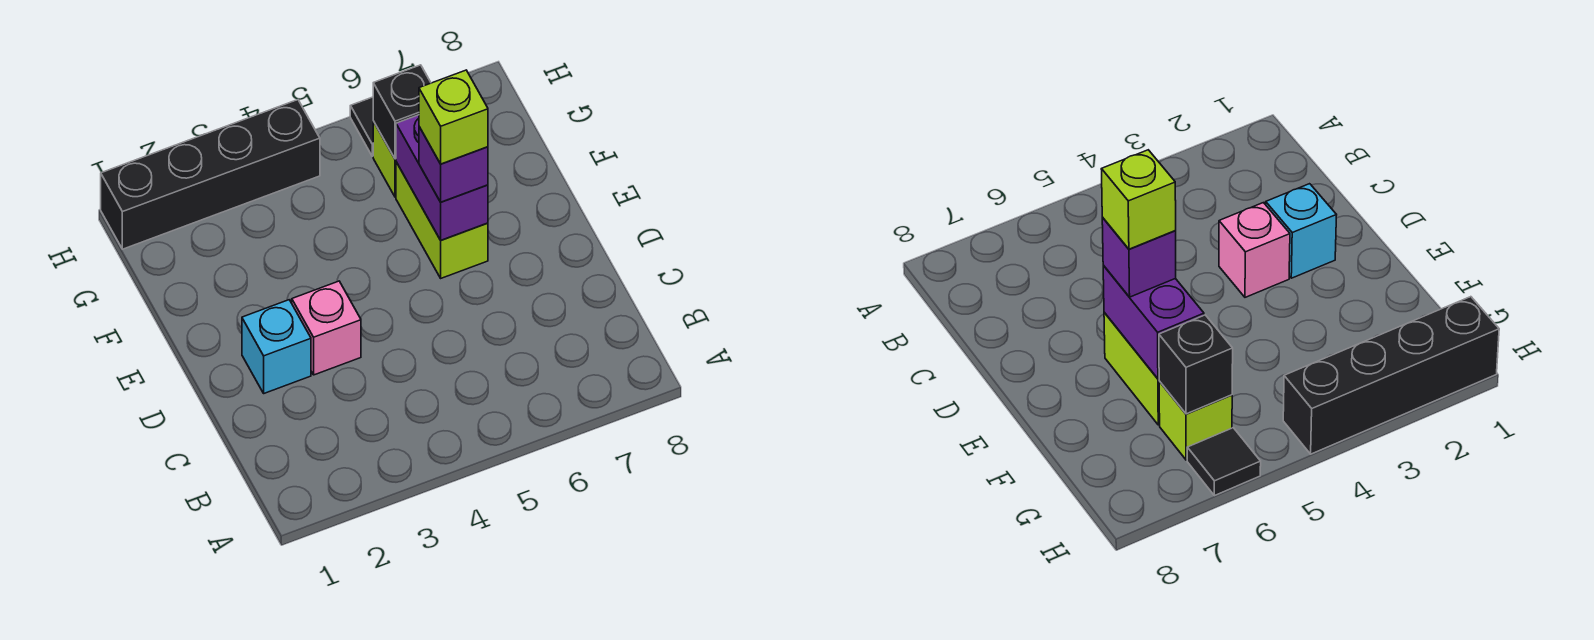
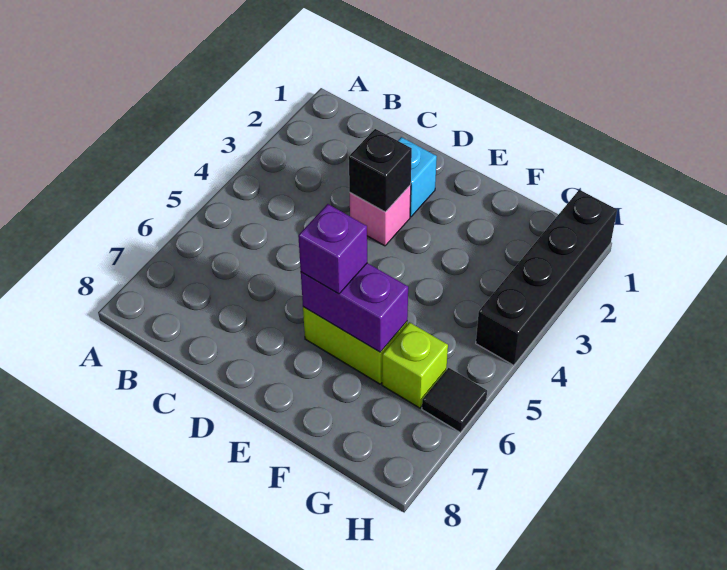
lime 1x1 brick [419,70,488,164] -> none
black 1x1 brick [373,65,431,159] -> black 1x1 brick moved to [349,129,412,212]

